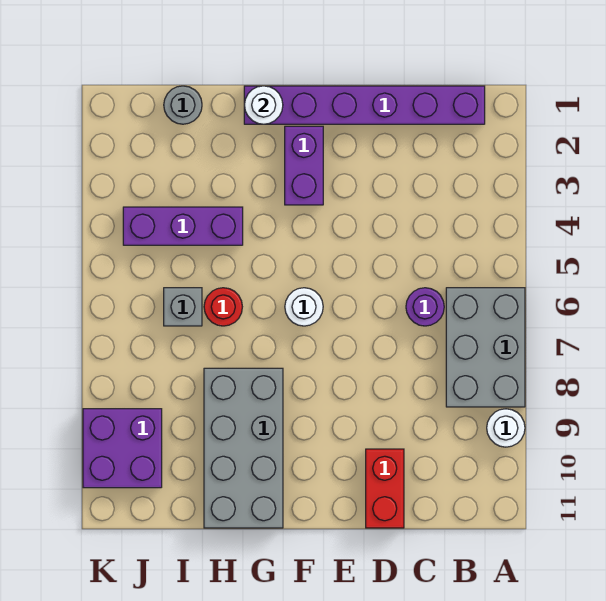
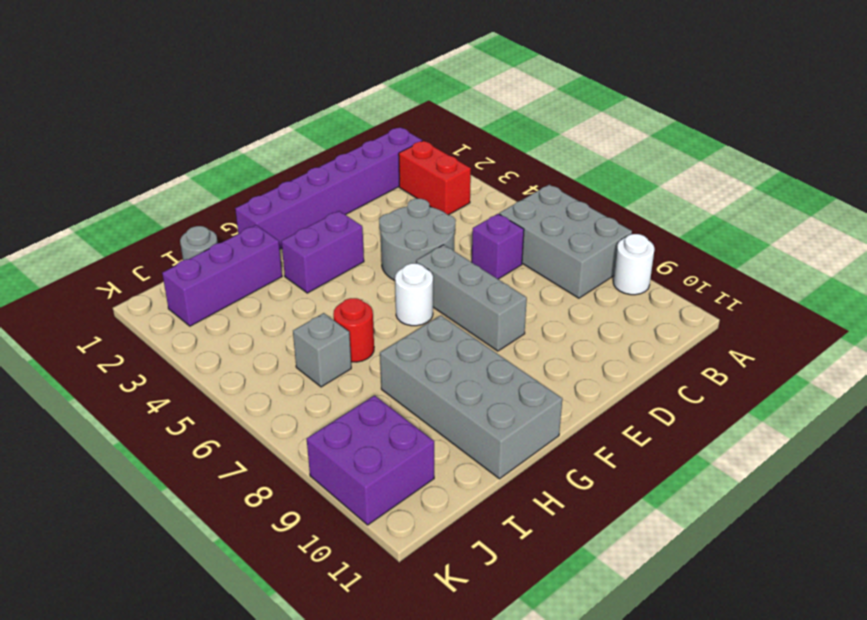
purple 1x1 round brick [406,288,444,326] -> purple 1x1 brick [472,214,524,279]
none -> grey 2x2 round brick [379,199,456,281]
red 1x2 brick [366,449,404,528] -> red 1x2 brick moved to [399,141,471,215]
none -> grey 1x3 brick [417,245,527,351]
purple 1x2 brick [285,126,323,205] -> purple 1x2 brick turned to [281,211,364,293]
white 1x1 round brick [244,86,283,124] -> none
purple 1x3 brick [123,207,243,245] -> purple 1x3 brick moved to [162,225,282,326]

